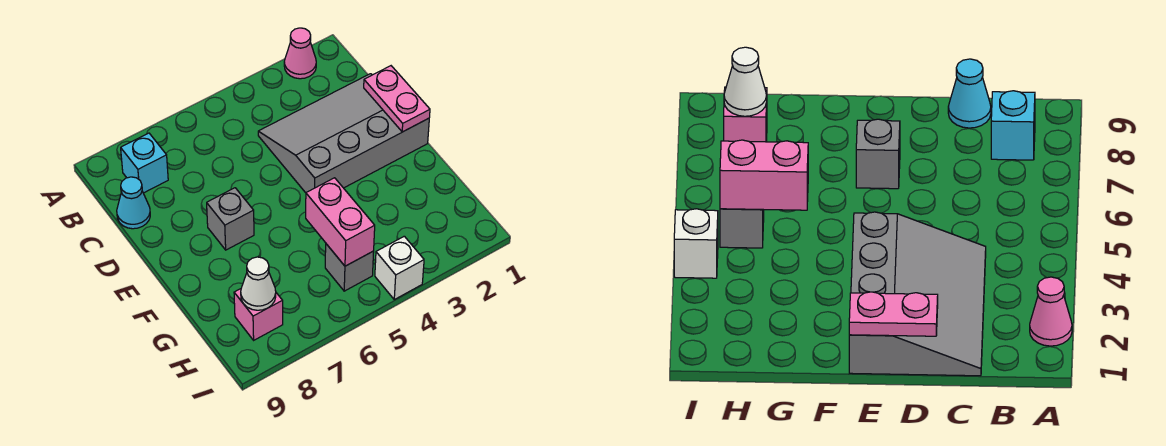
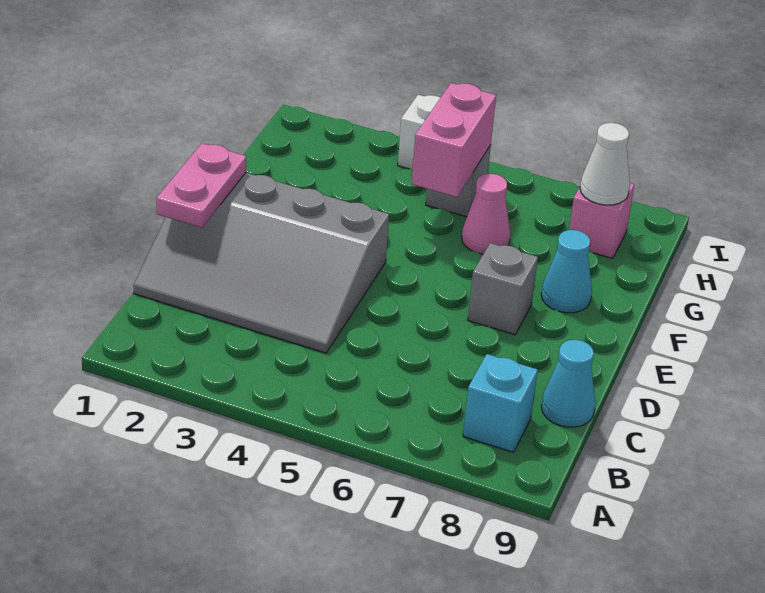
pink 1x1 cone [284,28,316,79] -> pink 1x1 cone moved to [462,174,511,254]
none -> cyan 1x1 cone [541,230,592,313]

